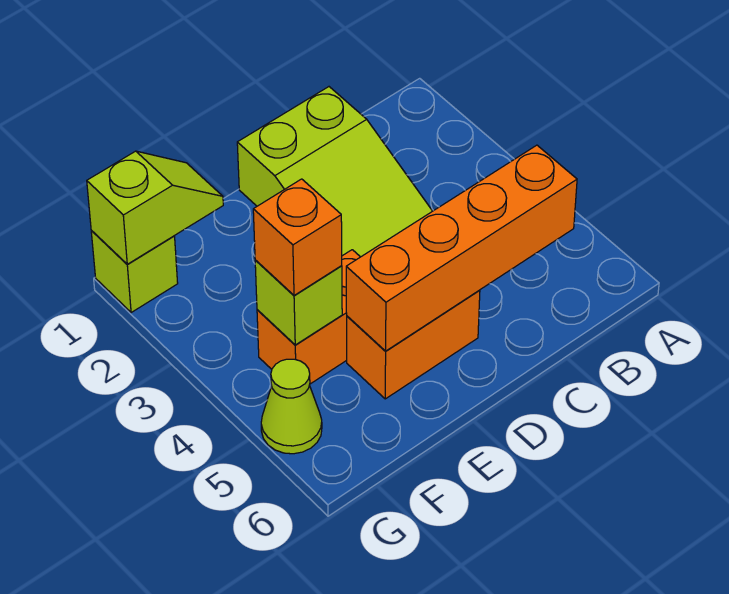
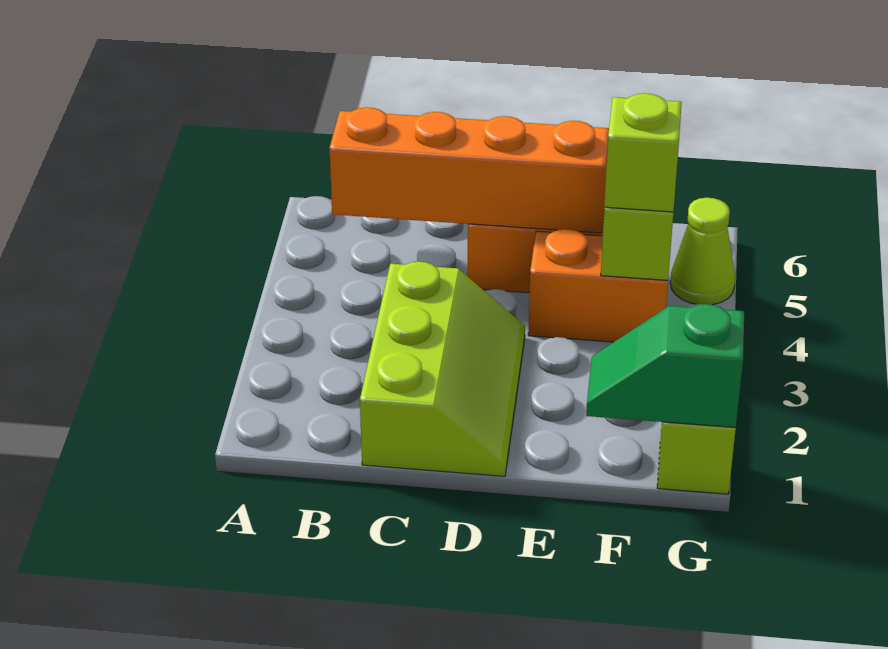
lime 2x3 slope [237,87,432,257] -> lime 2x3 slope turned to [360,262,525,476]
lime 1x2 slope [87,151,223,264] -> green 1x2 slope [586,304,744,428]
orange 1x1 brick [253,179,342,295] -> lime 1x1 brick [604,93,682,212]

